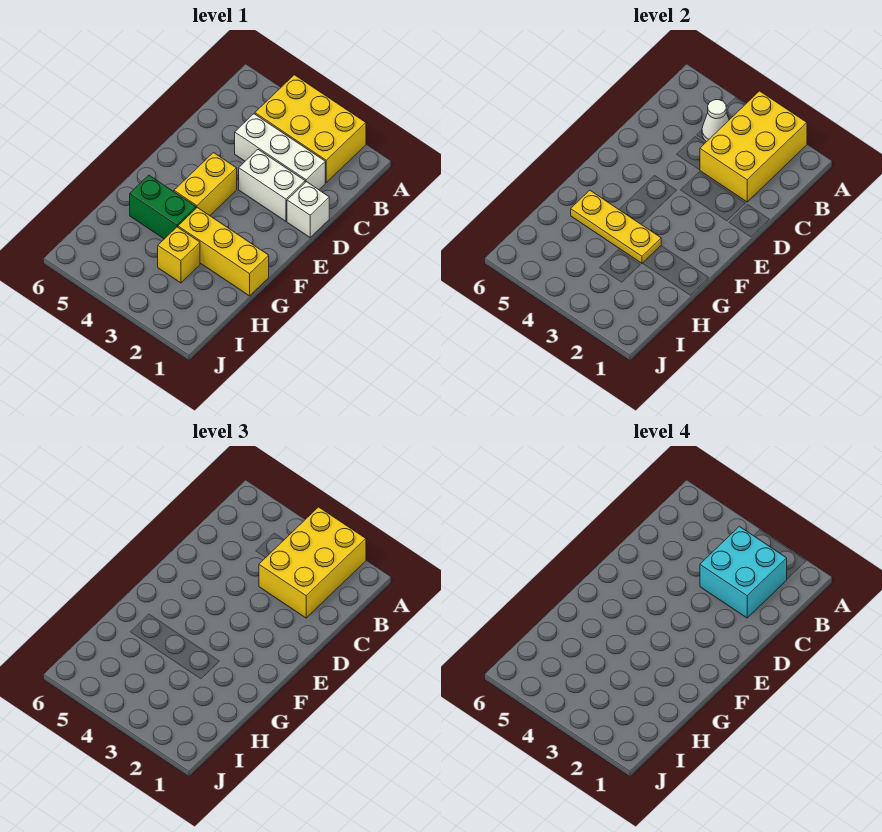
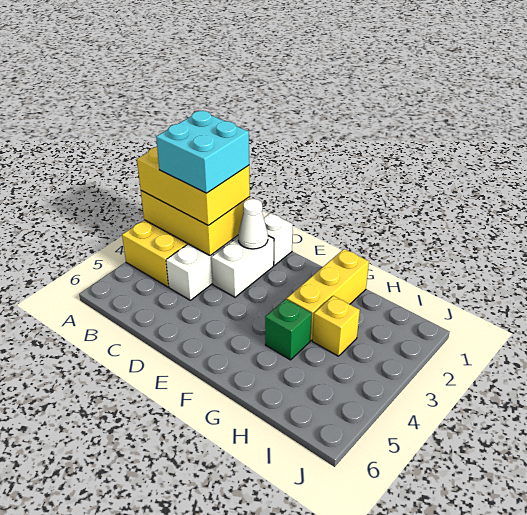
white 1x1 cone [702,100,729,142] -> white 1x1 cone moved to [238,199,268,249]
yellow 1x2 brick [174,153,237,216] -> none
yellow 1x3 plate [571,190,661,263] -> none
green 1x2 brick [130,175,196,239] -> green 1x1 brick [265,299,312,360]

